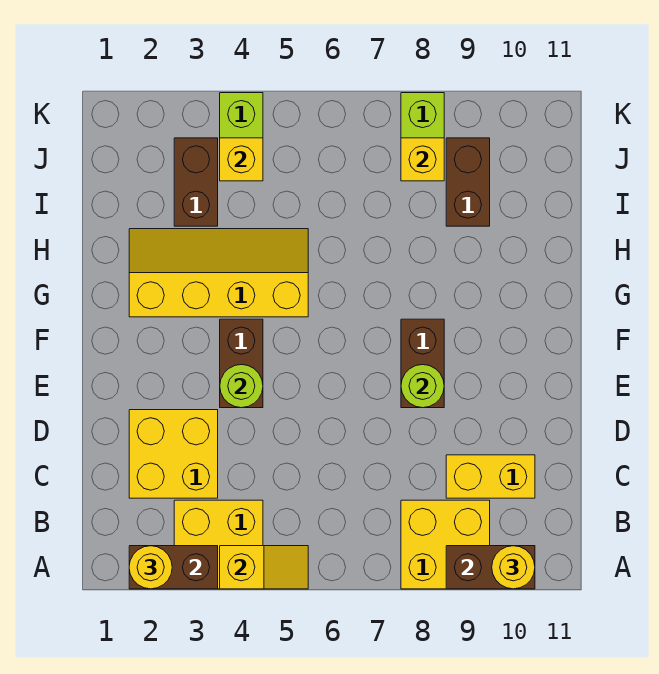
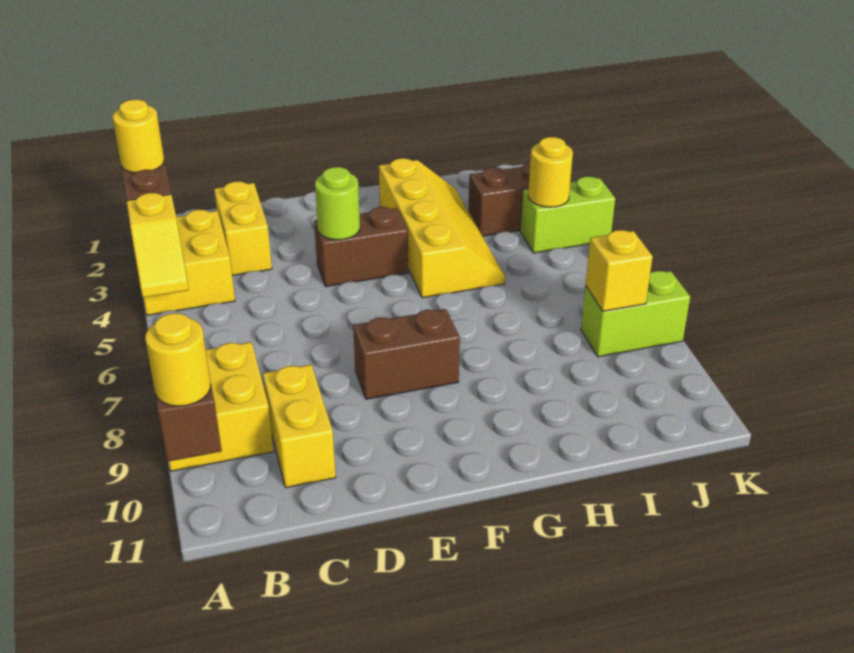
yellow 2x2 brick [129,410,218,498] -> yellow 1x2 brick [214,182,272,276]
lime 1x1 round brick [401,365,444,408] -> none
brown 1x2 brick [446,138,490,226] -> none
yellow 1x1 brick [220,138,263,181] -> yellow 1x1 round brick [528,137,573,207]

